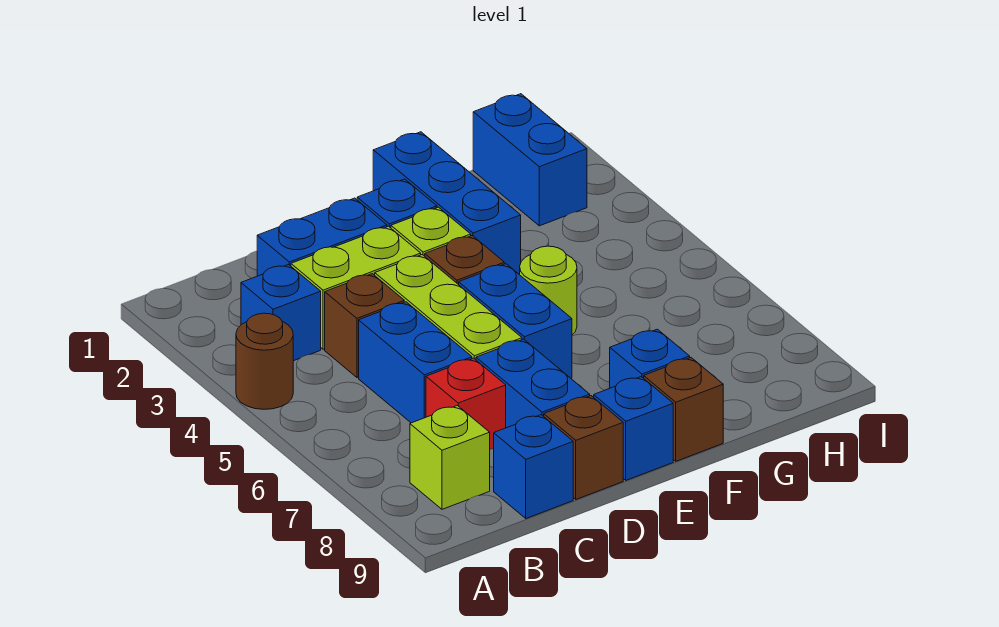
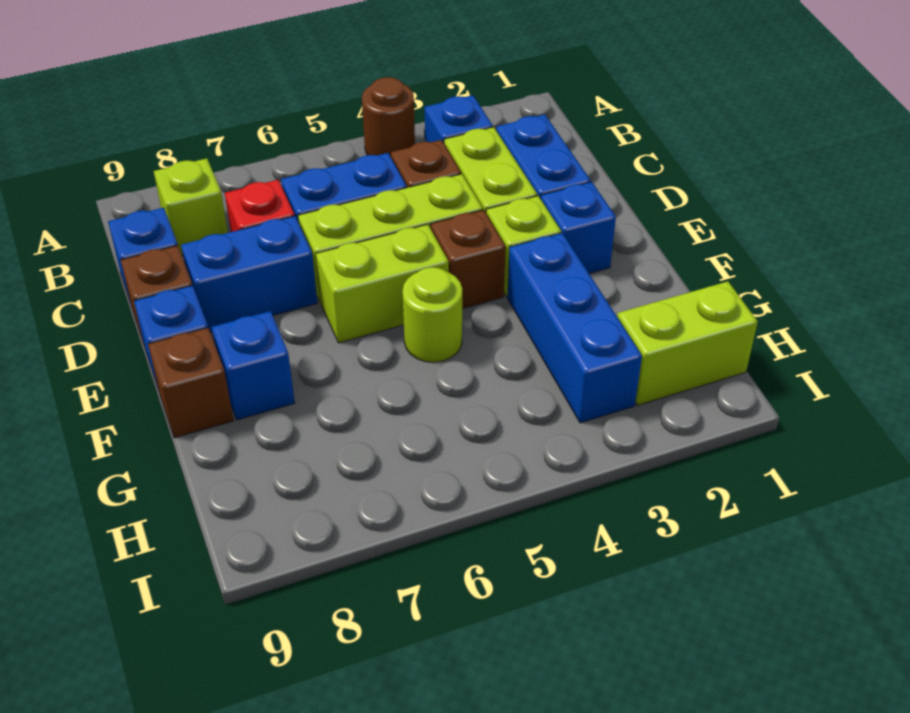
blue 1x2 brick [459,264,572,378] -> lime 1x2 brick [316,224,449,343]
blue 1x3 brick [373,132,521,275] -> blue 1x3 brick turned to [507,233,642,423]
blue 1x2 brick [473,94,587,226] -> lime 1x2 brick [617,281,758,405]

